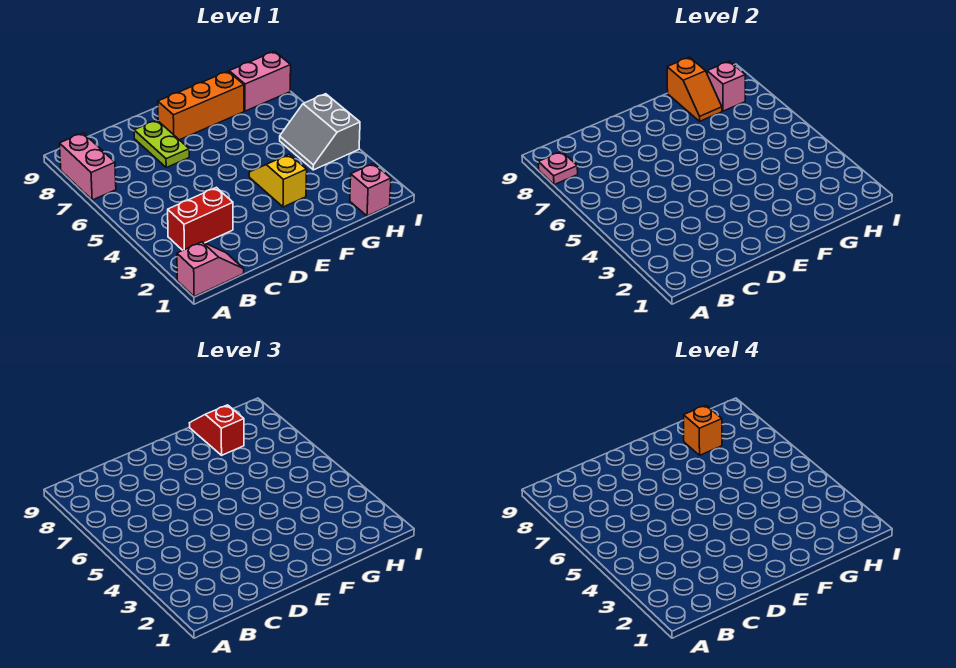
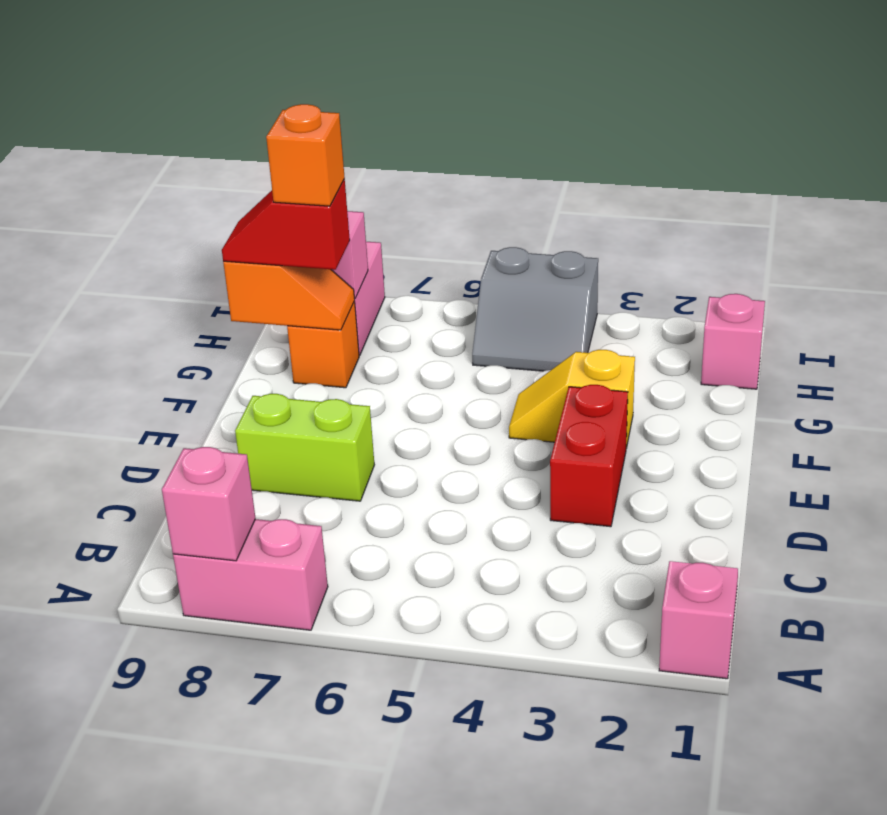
pink 1x1 plate [538,152,578,185] -> pink 1x1 brick [162,447,256,561]
red 1x2 brick [168,187,233,250] -> red 1x2 brick moved to [550,385,628,527]
lime 1x2 plate [134,120,189,167] -> lime 1x2 brick [235,394,374,501]
orange 1x3 brick [158,71,244,140] -> orange 1x1 brick [287,301,359,388]

